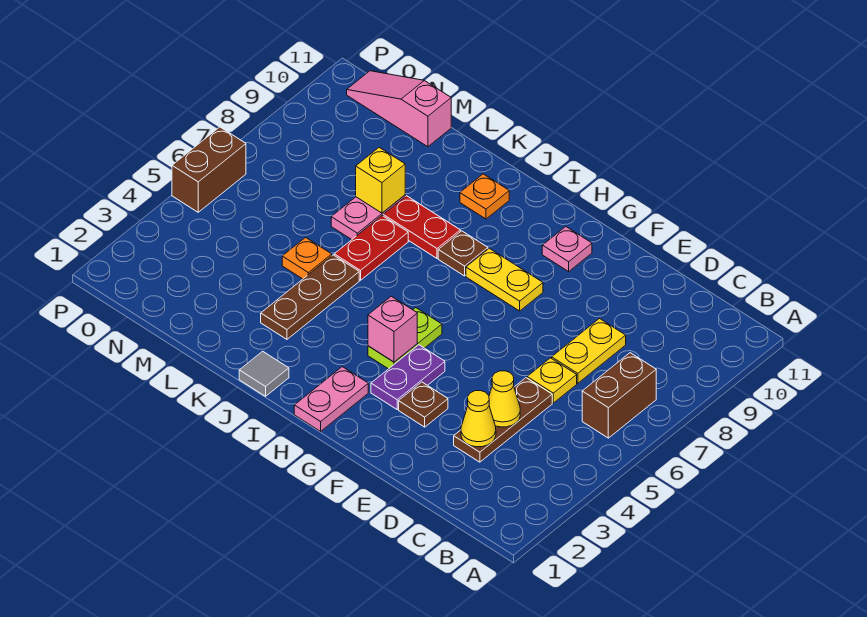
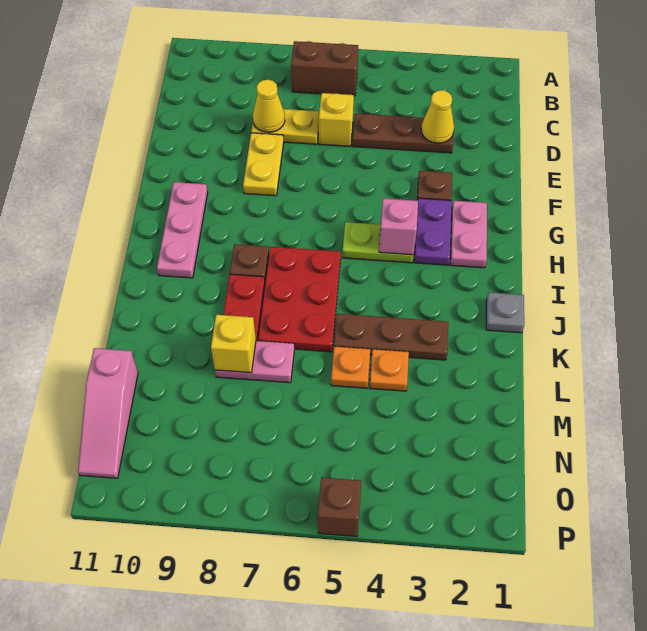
yellow 1x1 cone [489,371,520,427] -> yellow 1x1 cone moved to [253,80,285,132]
yellow 1x1 plate [527,358,577,403] -> yellow 1x1 brick [319,93,354,146]
purple 1x2 plate [371,345,445,409] -> purple 1x2 plate turned to [414,198,452,265]
yellow 1x2 plate [466,248,543,311] -> yellow 1x2 plate moved to [243,133,284,196]
pink 1x1 plate [542,227,592,271] -> pink 1x3 plate [157,182,208,278]
pink 1x2 plate [294,367,368,431] -> pink 1x2 plate turned to [450,201,487,268]
grey 1x1 tile [239,351,289,396] -> grey 1x1 plate [486,293,524,333]
orange 1x1 plate [460,174,509,219] -> orange 1x1 plate moved to [370,349,409,391]
red 1x2 plate [334,216,408,280] -> red 2x3 plate [258,247,341,352]
brown 1x2 brick [172,127,246,212] -> brown 1x1 brick [318,477,361,536]

